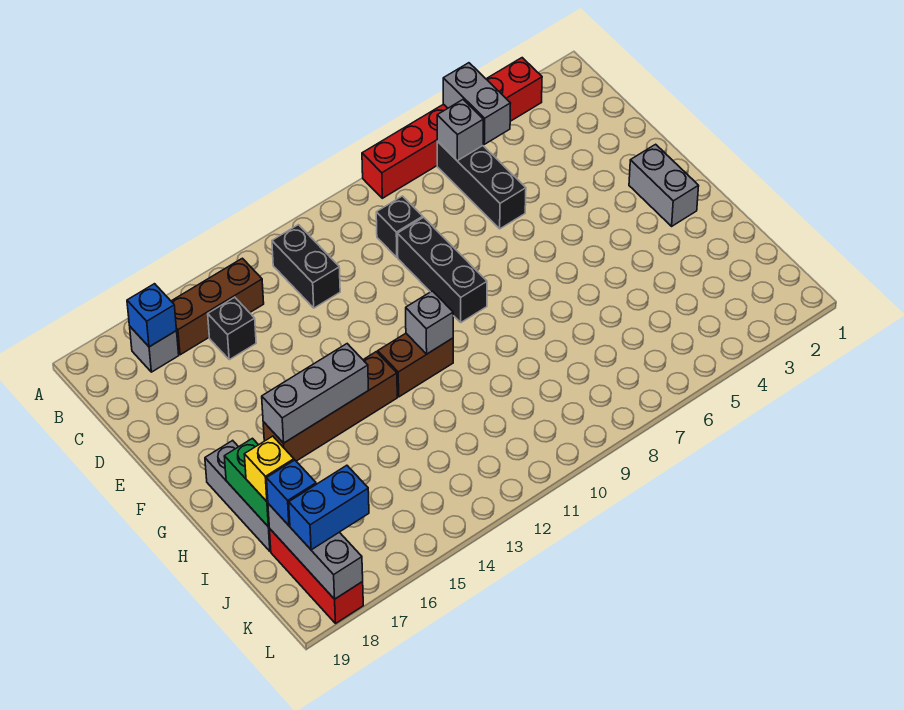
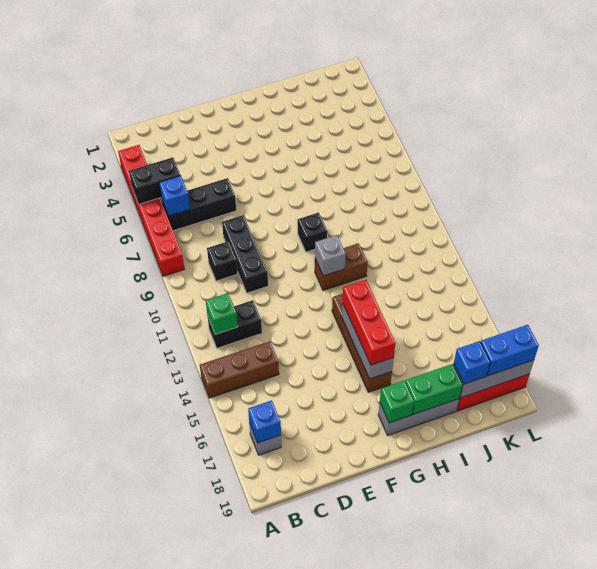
grey 1x2 brick [443,63,511,144] -> black 1x2 brick [129,157,181,204]
grey 1x1 brick [437,100,483,161] -> blue 1x1 brick [159,176,190,216]
none -> green 1x1 brick [206,293,238,334]
brown 1x3 brick [171,258,264,355] -> brown 1x3 brick turned to [200,341,279,398]
black 1x1 brick [208,297,256,360] -> black 1x1 brick moved to [298,213,327,252]
black 1x3 brick [397,217,487,322] -> black 1x3 brick turned to [222,215,268,293]
grey 1x2 brick [629,144,699,226] -> none
brown 1x2 brick [378,333,453,397] -> brown 1x2 brick turned to [315,243,368,290]
none -> red 1x3 brick [343,280,396,365]
none -> green 1x1 brick [380,381,414,423]
yellow 1x1 brick [244,436,294,502] -> none
blue 1x2 brick [289,465,369,550] -> blue 1x2 brick turned to [481,325,539,376]

